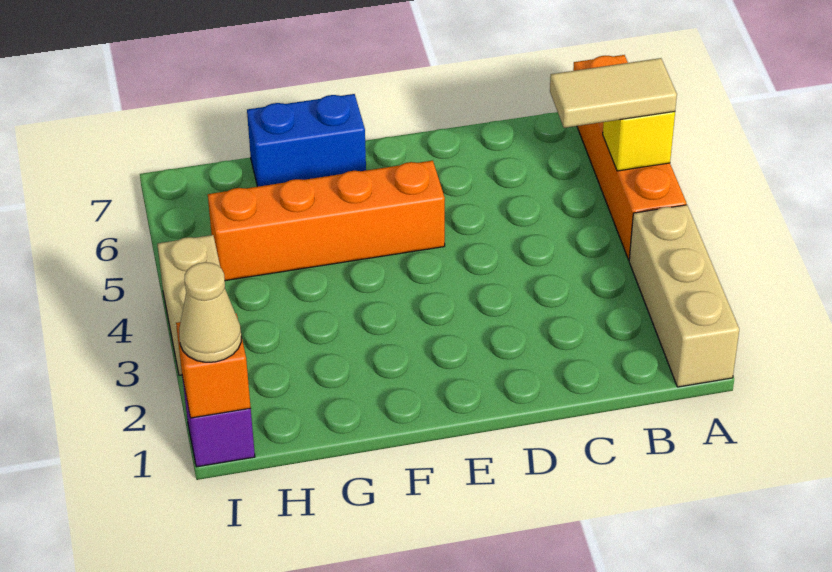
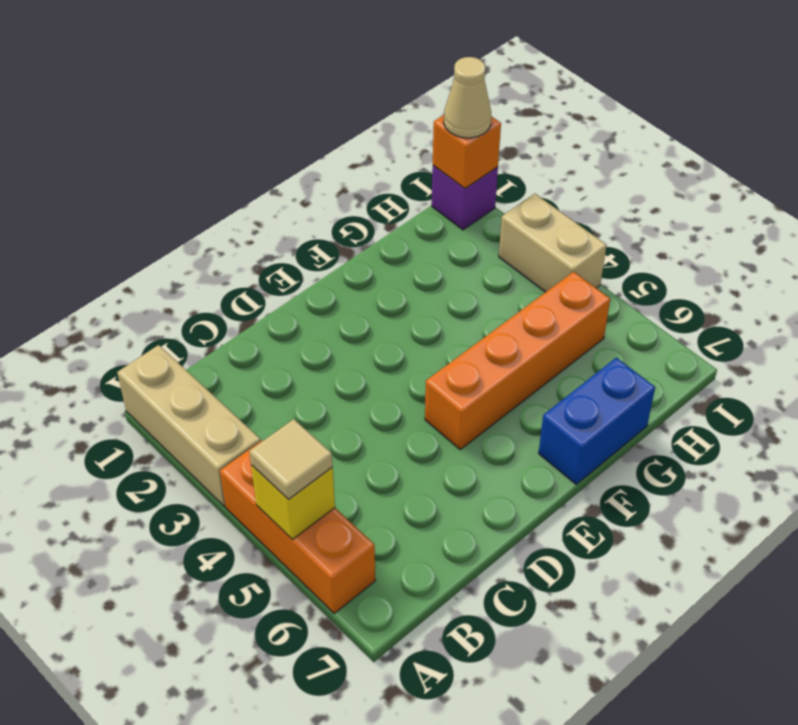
orange 1x4 brick [573,55,686,260] -> orange 1x3 brick [220,441,375,613]
tan 1x2 tile [550,58,677,128] -> tan 1x1 tile [249,419,333,499]

